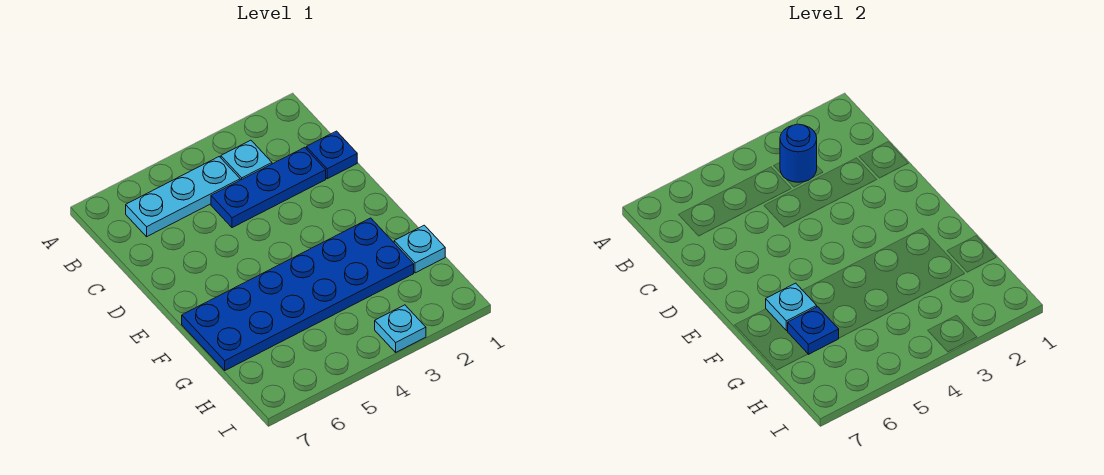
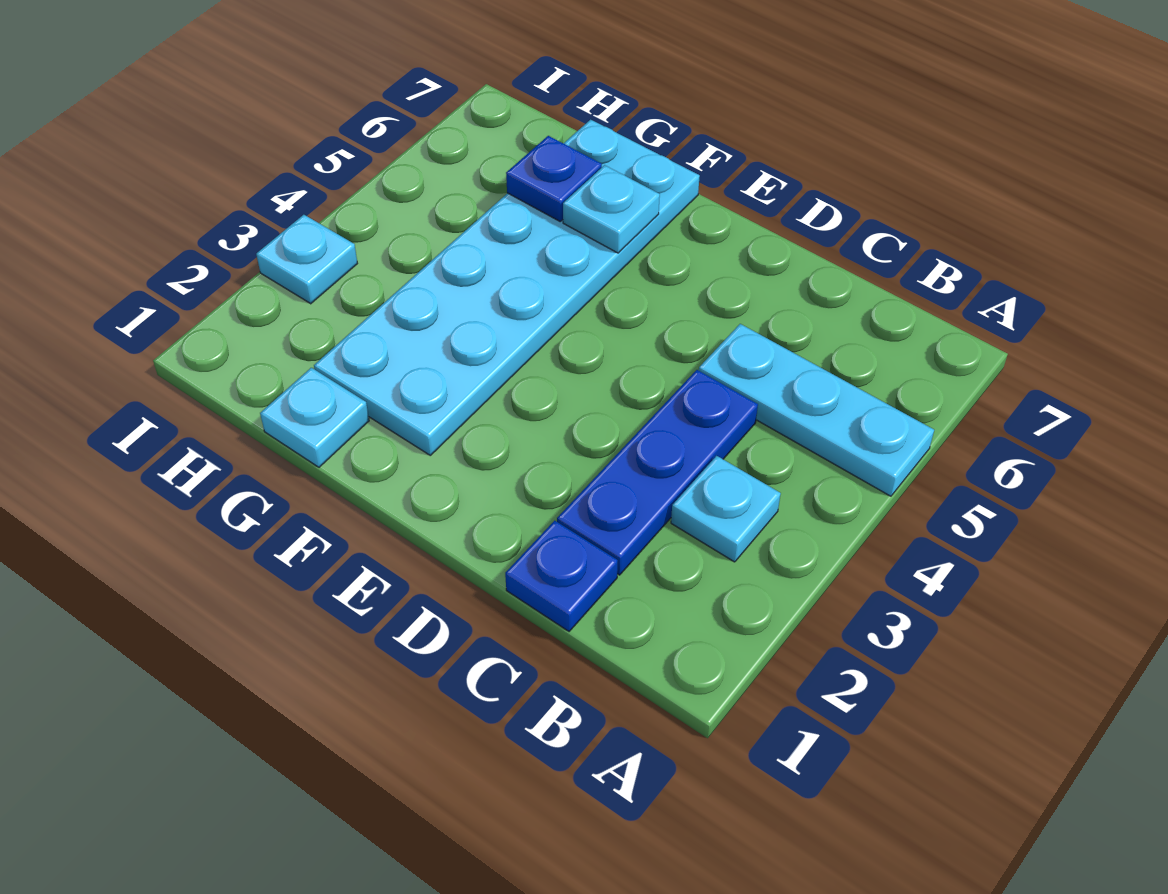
blue 1x1 round brick [780,124,817,182] -> none
cyan 1x3 plate [126,157,240,237] -> cyan 1x3 plate turned to [699,324,934,496]
blue 2x6 plate [182,218,414,370] -> cyan 2x6 plate [314,120,700,455]

